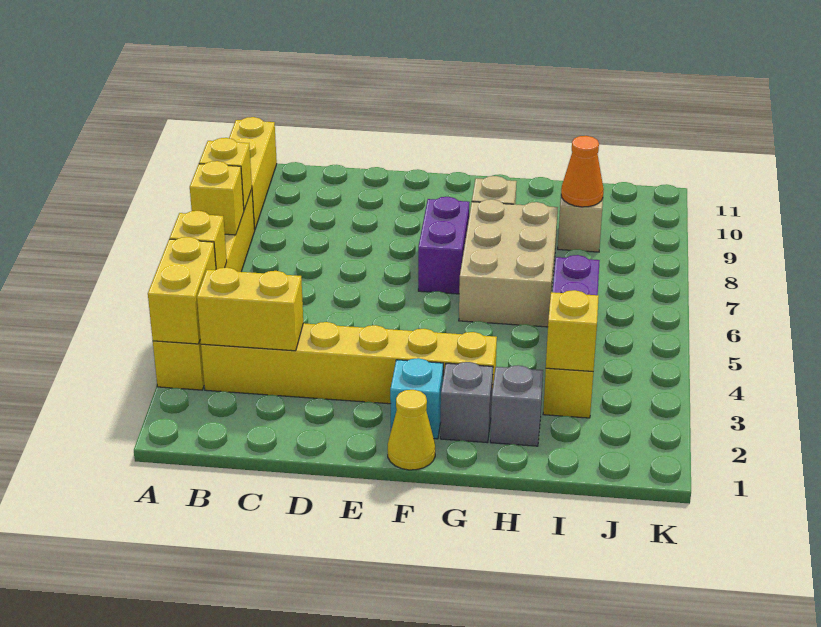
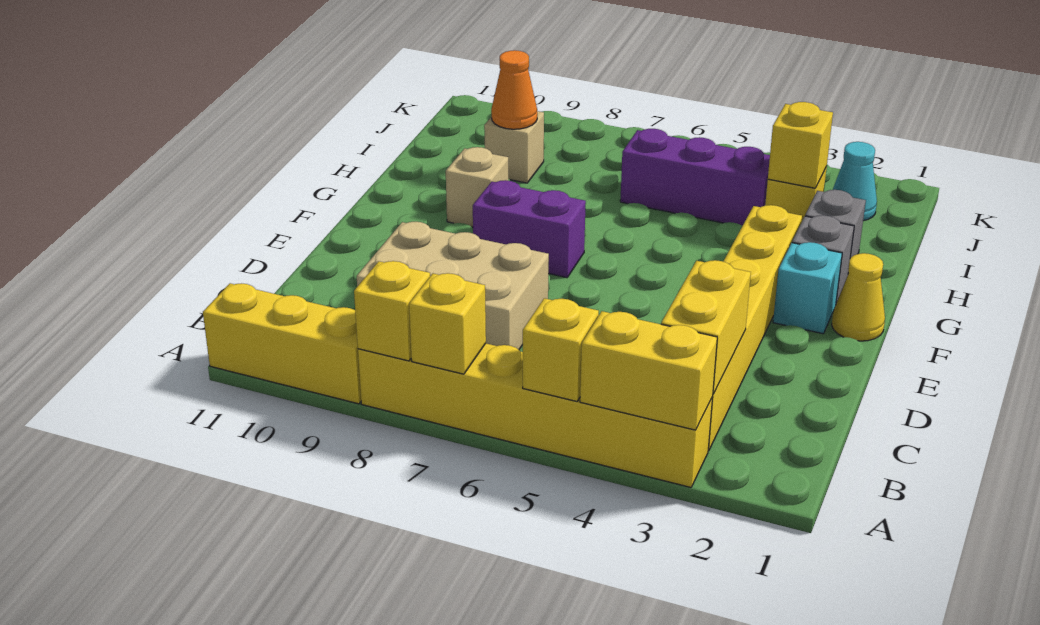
tan 2x3 brick [459,199,558,327] -> tan 2x3 brick moved to [357,222,549,350]
none -> cyan 1x1 cone [833,142,877,221]

